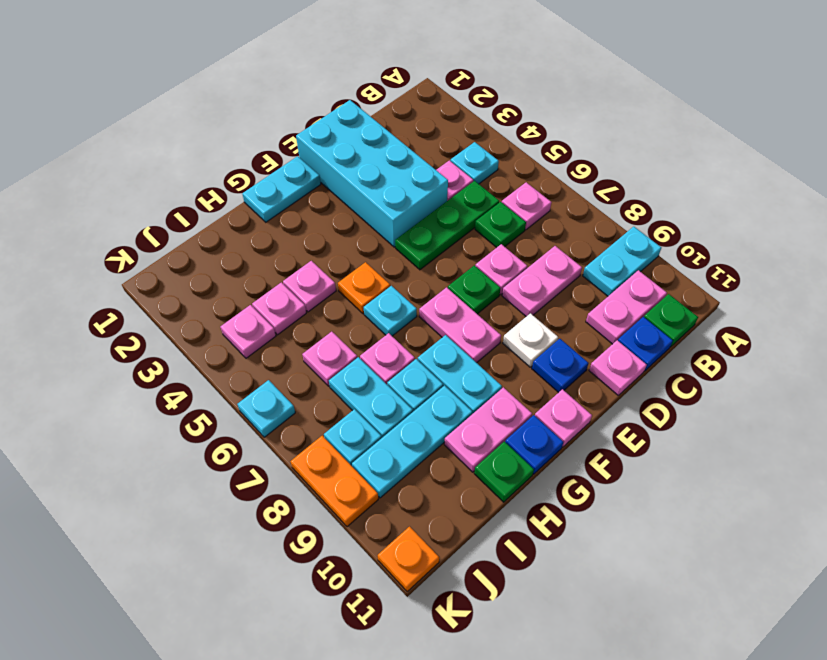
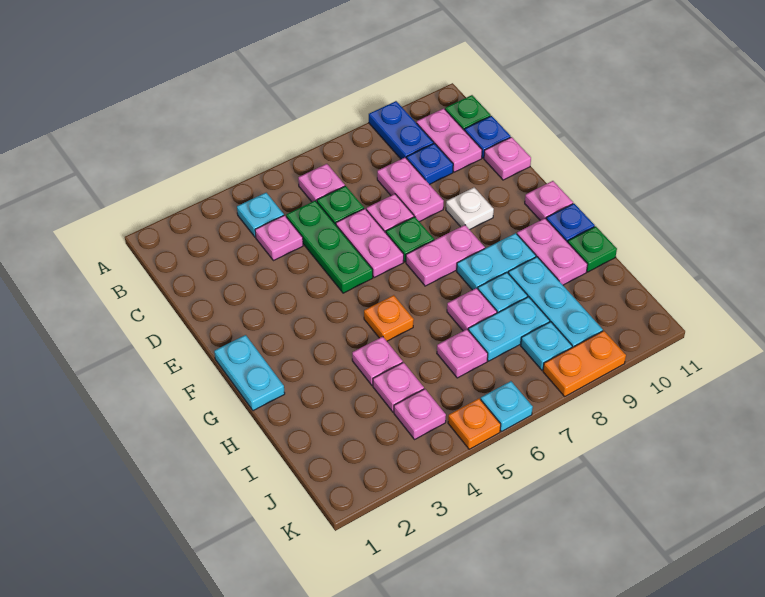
cyan 1x2 plate [583,227,661,296] -> blue 1x2 plate [369,101,434,159]
cyan 2x4 brick [296,100,448,247] -> none
none -> pink 1x2 plate [336,209,404,277]
blue 1x1 plate [532,339,589,393] -> blue 1x1 plate moved to [407,143,453,184]
cyan 1x1 plate [364,286,417,336] -> none
orange 1x1 plate [378,527,439,591] -> orange 1x1 plate moved to [448,399,501,449]

